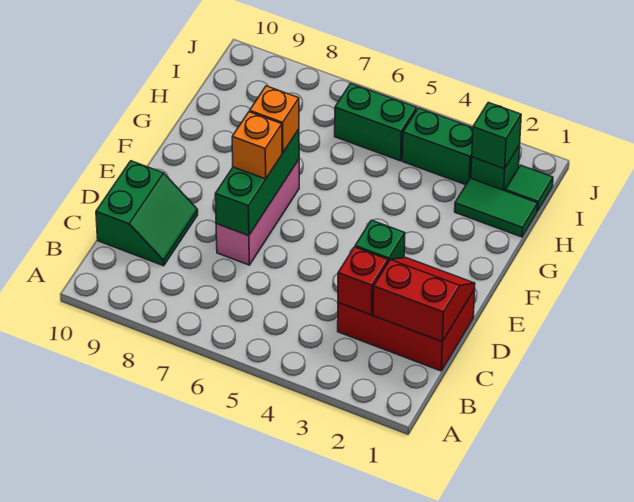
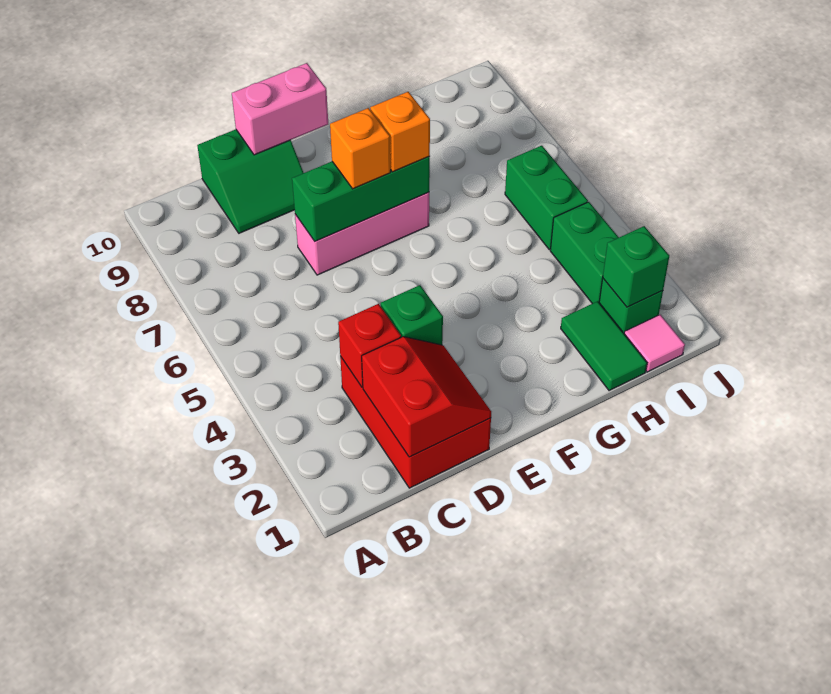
none -> pink 1x2 brick [232,63,328,155]
green 1x1 tile [505,165,553,211] -> pink 1x1 tile [624,315,685,372]

